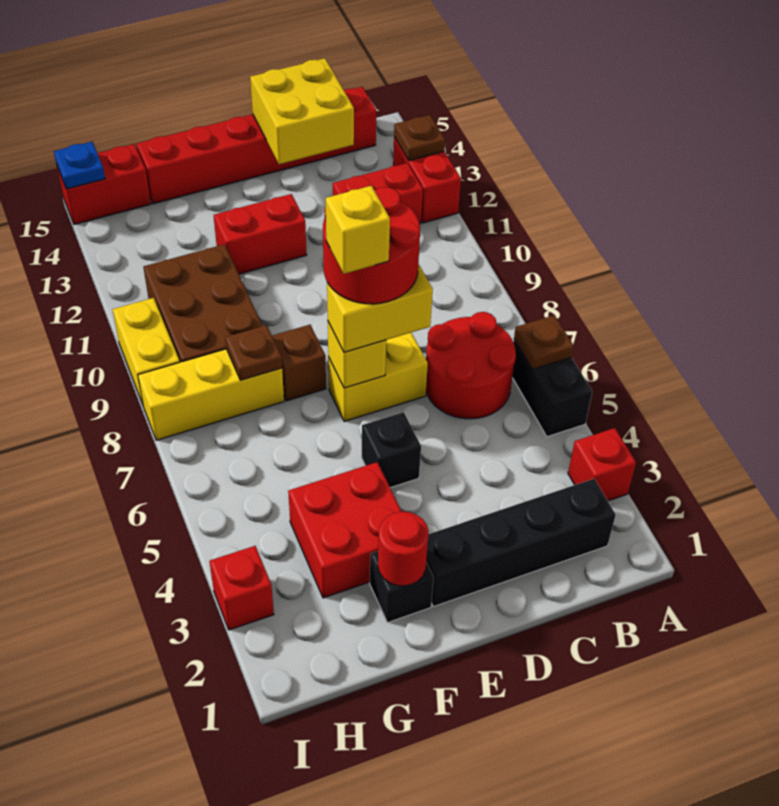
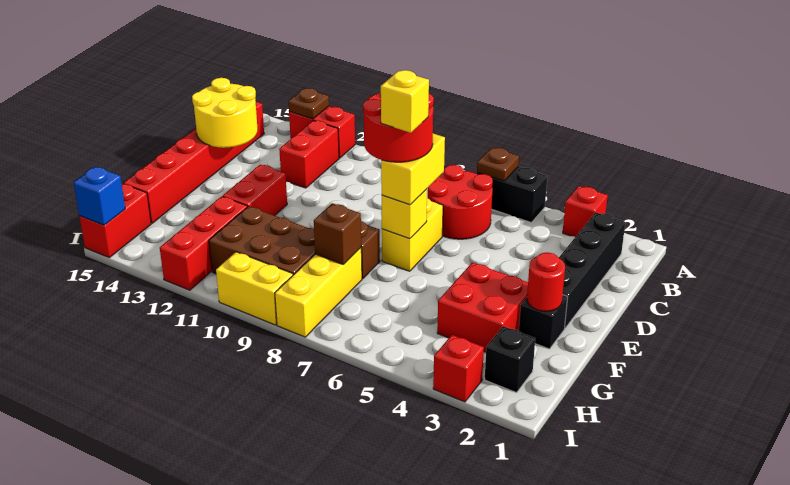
yellow 2x2 brick [250,58,354,164] -> yellow 2x2 round brick [192,78,258,148]
black 1x1 brick [362,412,421,488] -> black 1x1 brick moved to [485,326,535,393]
brown 1x1 plate [225,325,282,380] -> brown 1x1 brick [314,203,361,265]
none -> red 1x3 brick [160,196,247,290]
blue 1x1 plate [54,142,105,189] -> blue 1x1 brick [74,167,125,225]

